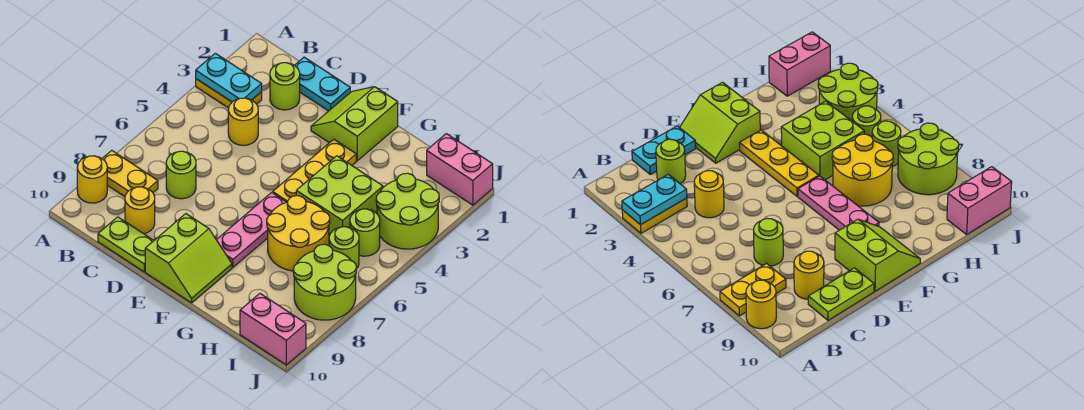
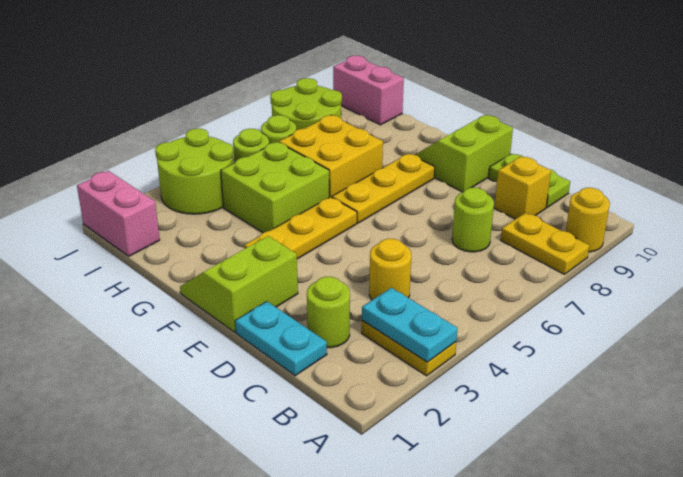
yellow 1x1 round brick [125,187,155,234] -> yellow 1x1 brick [495,156,551,219]
lime 2x2 slope [311,87,398,161] -> lime 2x2 slope turned to [180,236,298,332]
pink 1x3 plate [217,192,286,267] -> yellow 1x3 plate [332,154,435,223]
yellow 2x2 round brick [267,196,330,271] -> yellow 2x2 brick [279,115,383,197]

